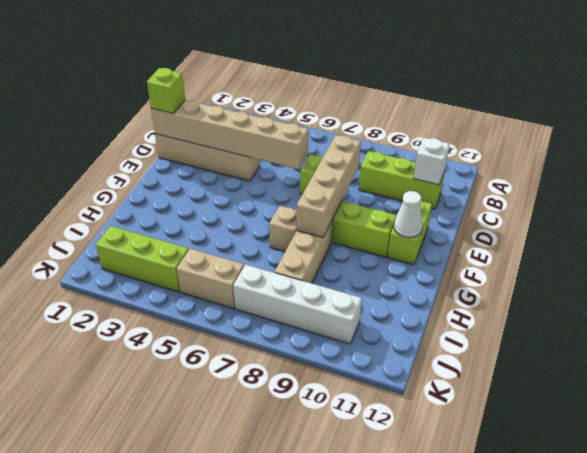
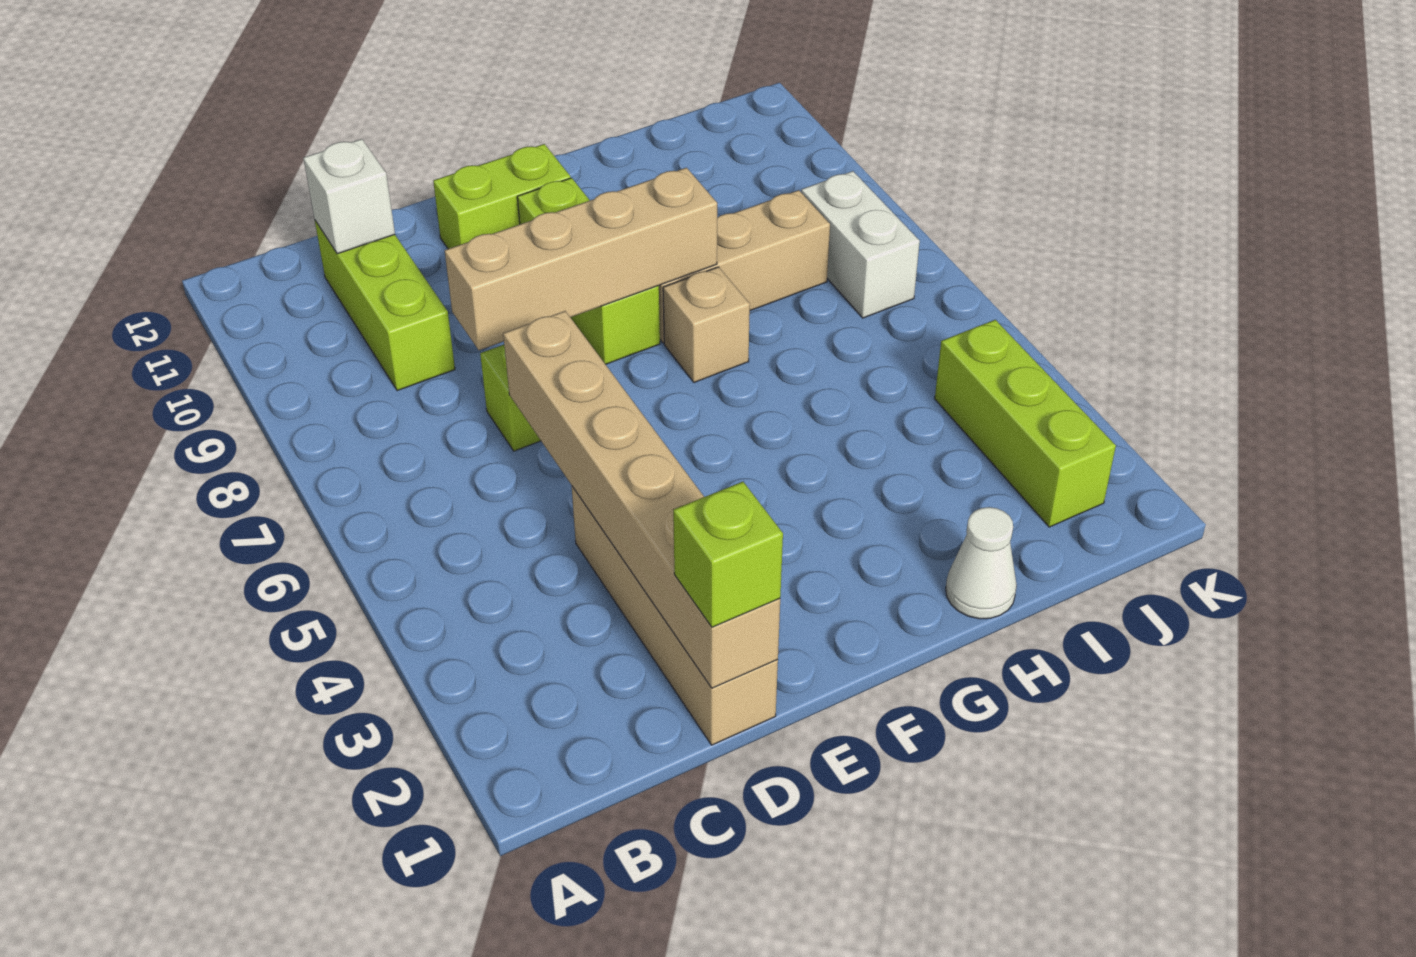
white 1x1 cone [394,191,423,238] -> white 1x1 cone moved to [946,507,1017,619]
tan 1x2 brick [177,249,244,309] -> none
white 1x4 brick [233,265,362,344] -> white 1x2 brick [801,171,920,318]

